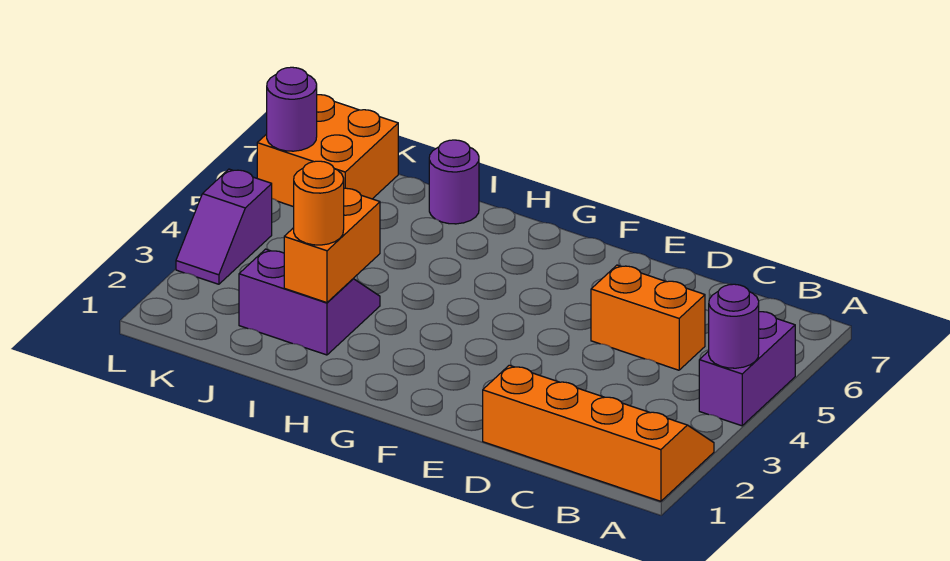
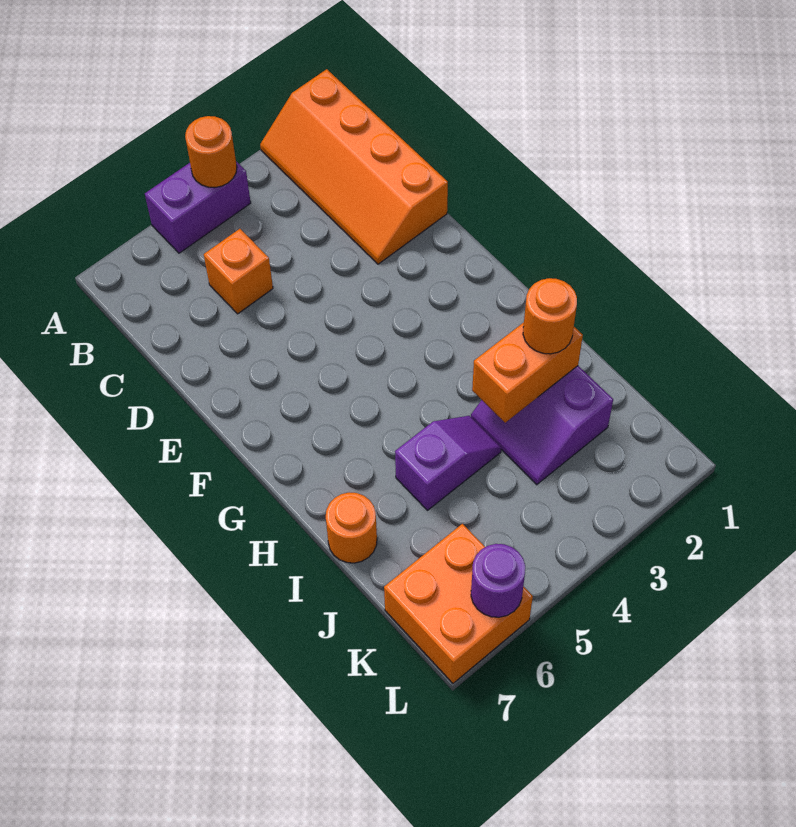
purple 1x1 round brick [709,284,759,368] -> orange 1x1 round brick [185,116,237,188]
orange 1x2 brick [591,265,705,370] -> orange 1x1 brick [204,229,273,314]
purple 1x1 round brick [429,140,479,224] -> orange 1x1 round brick [326,492,377,563]
purple 1x2 slope [176,169,272,284] -> purple 1x2 slope moved to [395,416,501,510]

